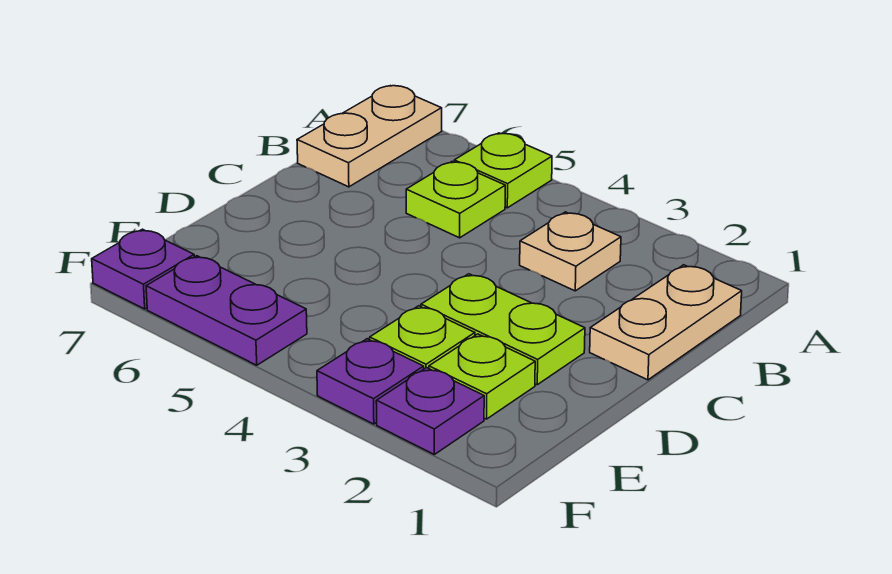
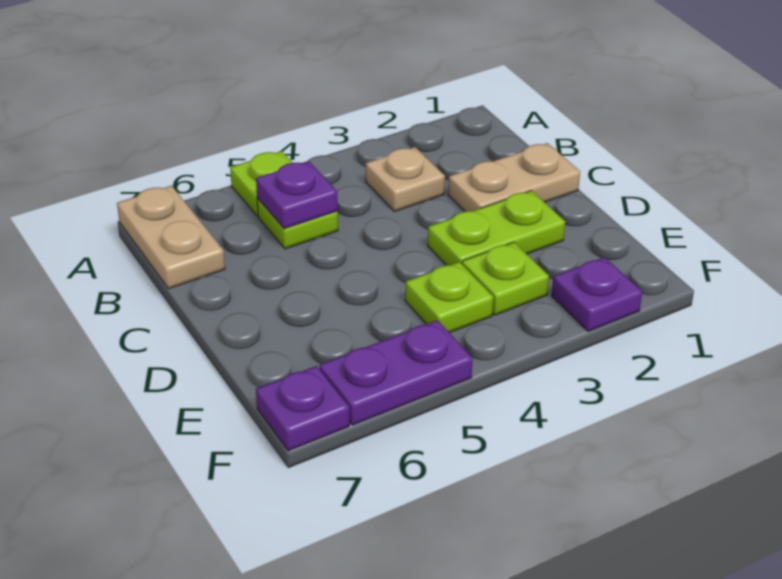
tan 1x2 plate [590,265,742,380] -> tan 1x2 plate turned to [448,143,580,211]
lime 1x1 plate [429,334,535,419] -> lime 1x1 plate moved to [405,262,493,333]
purple 1x1 plate [317,339,424,424] -> purple 1x1 plate moved to [256,161,338,229]

